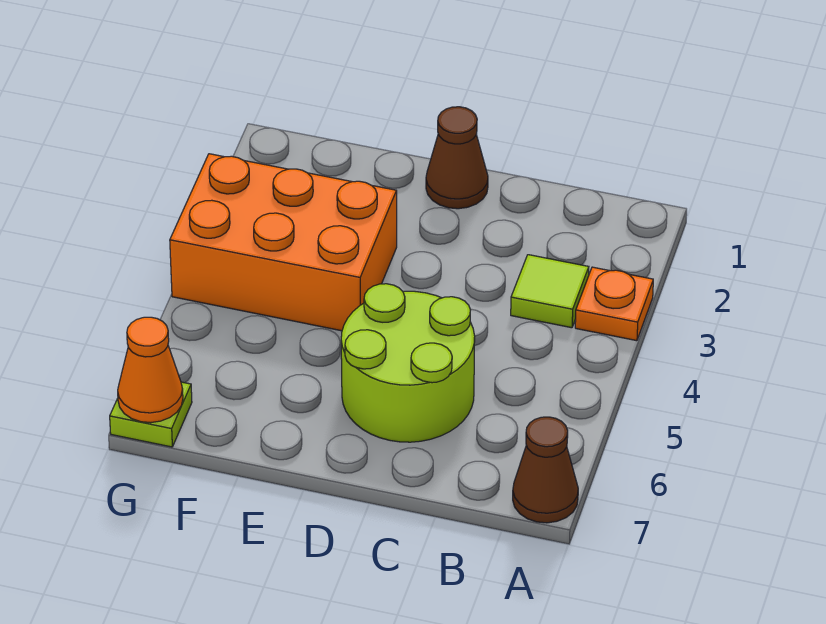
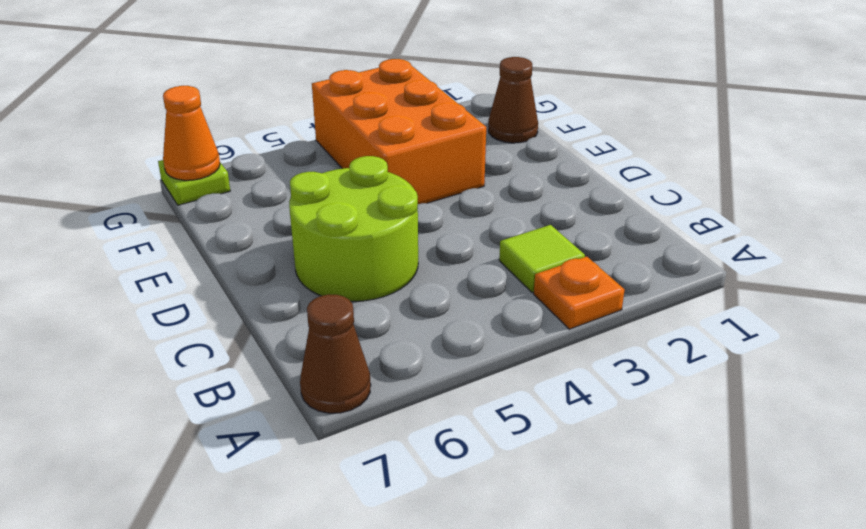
brown 1x1 cone [426,107,488,209] -> brown 1x1 cone moved to [488,57,538,143]

